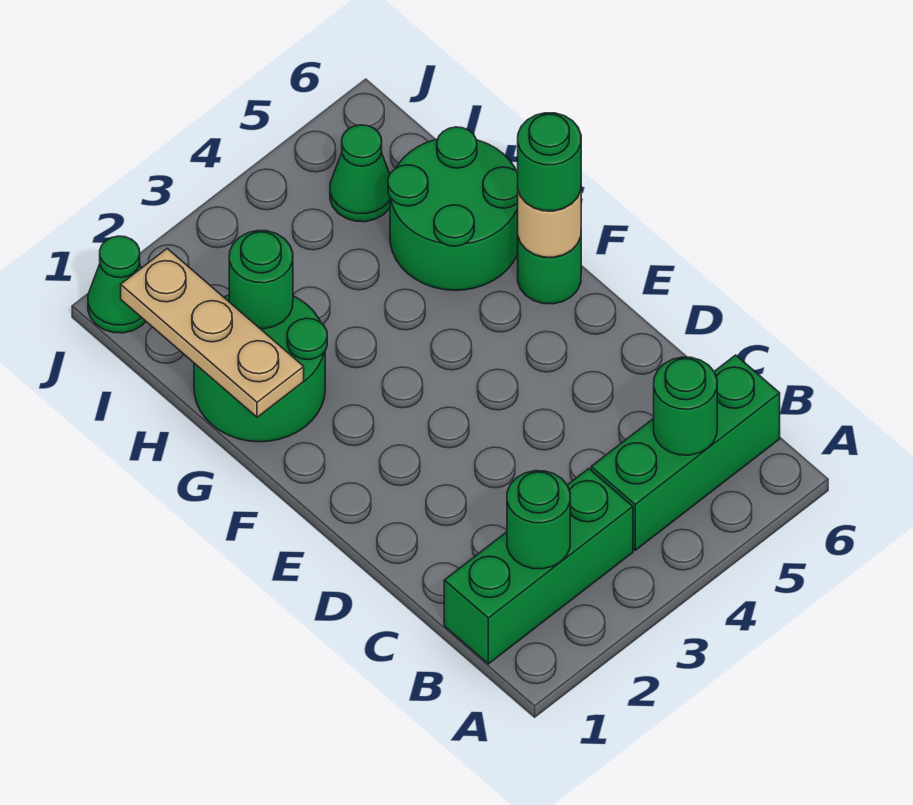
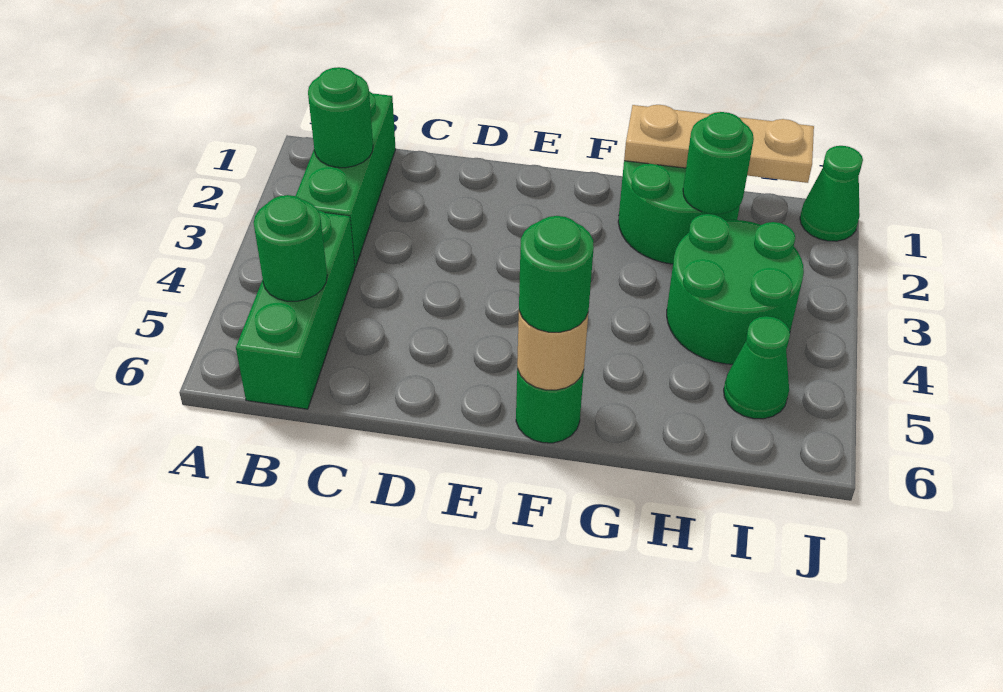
green 2x2 round brick [388,127,518,290] -> green 2x2 round brick moved to [667,214,804,364]

